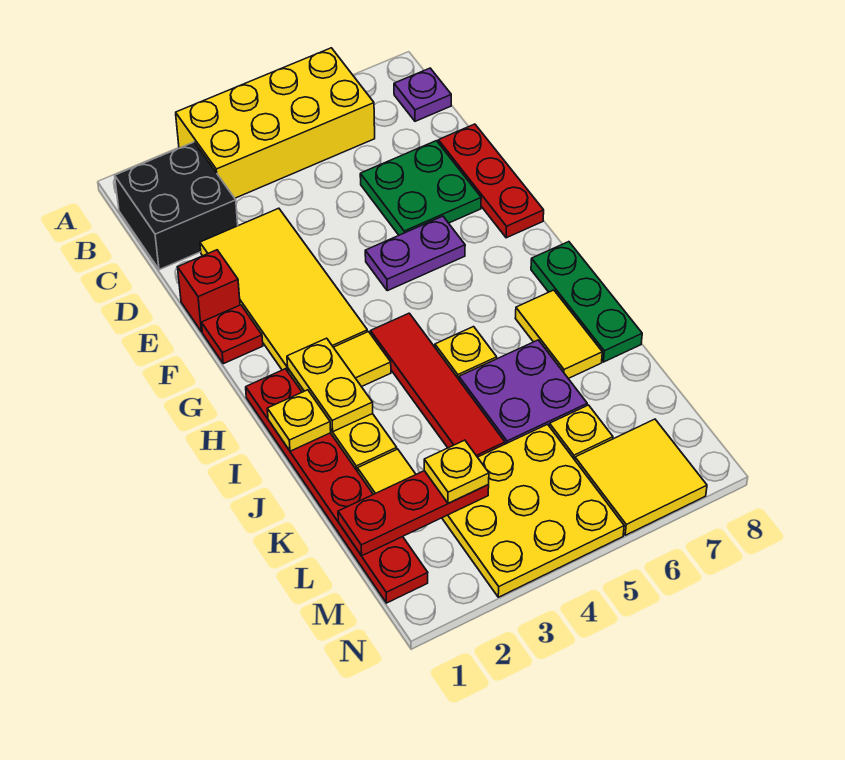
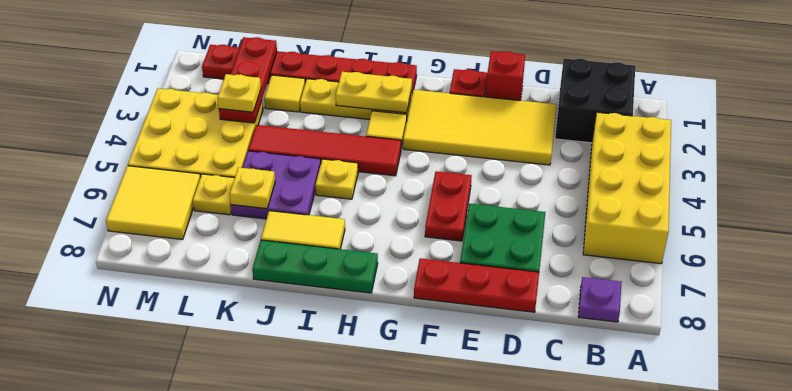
purple 1x2 plate [365,216,465,291] -> red 1x2 plate [425,171,472,241]
yellow 1x1 plate [267,390,331,451] -> yellow 1x1 plate moved to [230,167,275,209]

